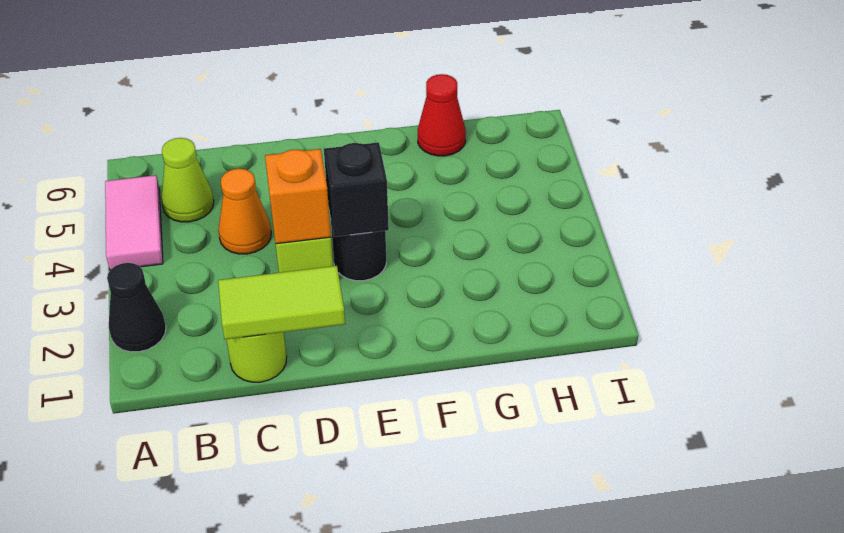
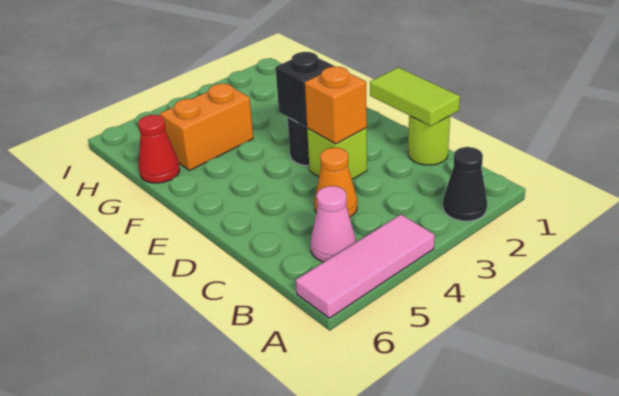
pink 1x2 tile [105,175,163,270] -> pink 1x3 tile [296,215,434,318]
lime 1x1 cone [161,138,214,222] -> pink 1x1 cone [311,186,356,262]
none -> orange 1x2 brick [160,84,253,171]

